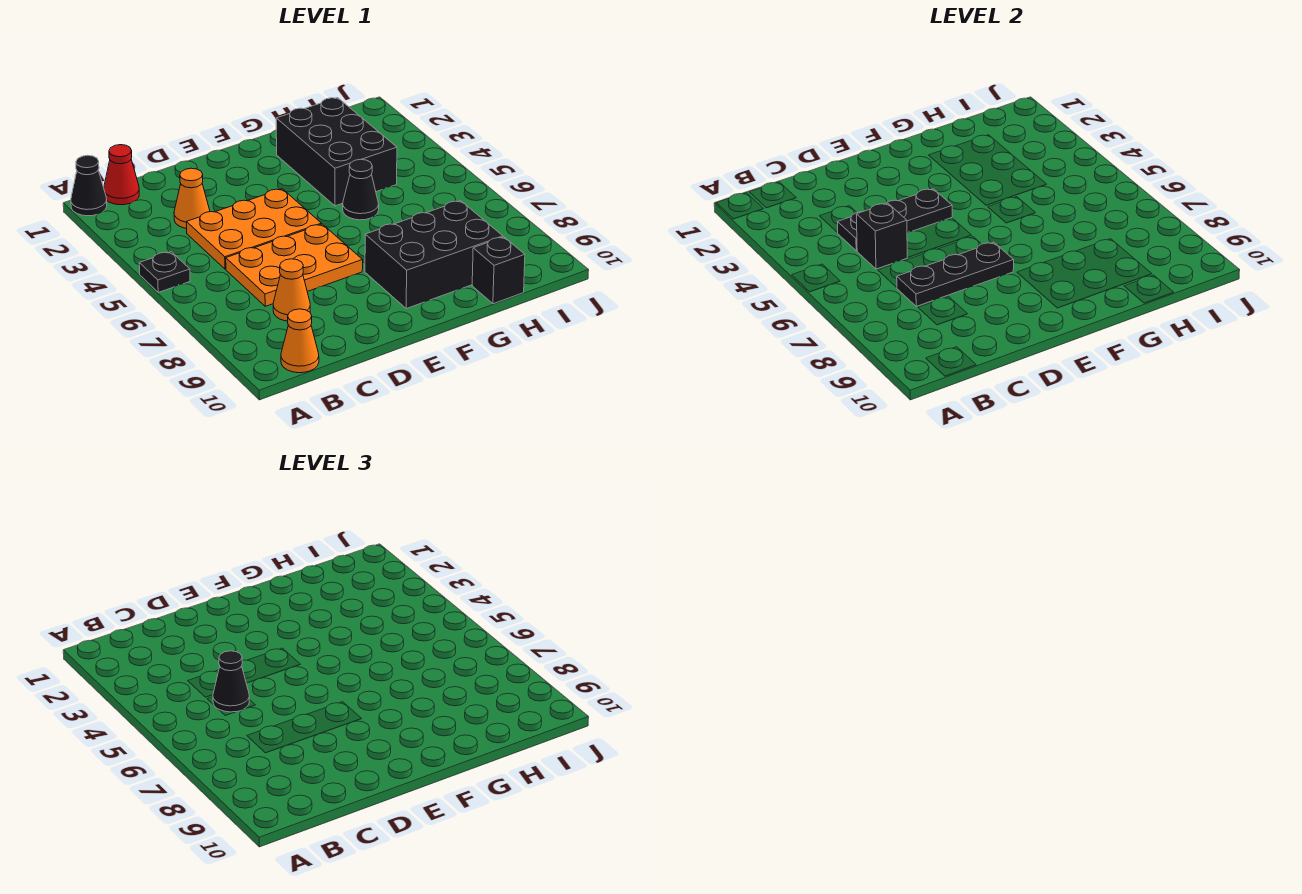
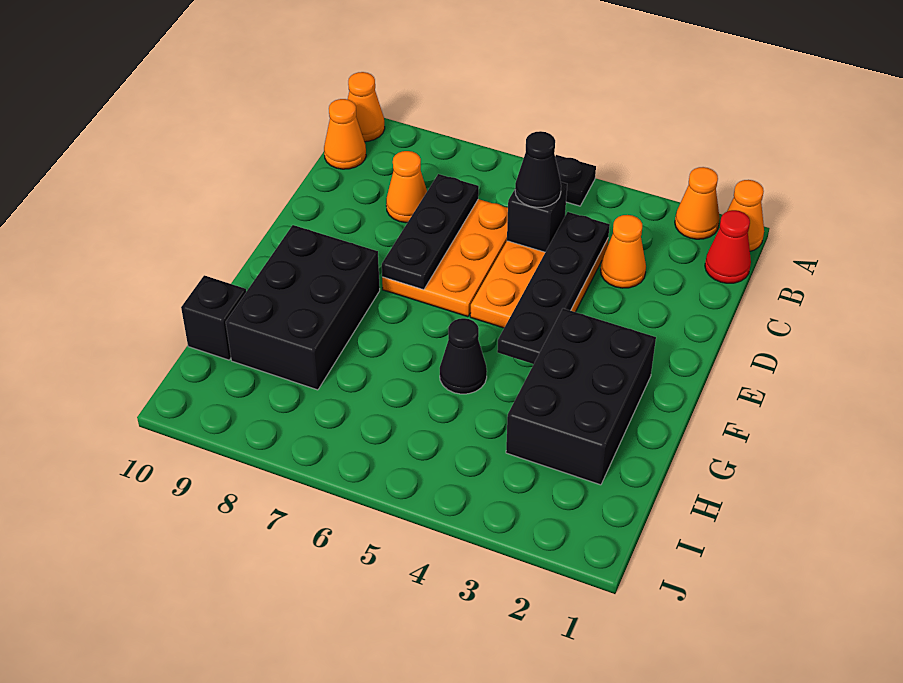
black 1x1 cone [71,155,107,216] -> orange 1x1 cone [727,180,764,251]
none -> orange 1x1 cone [675,167,720,239]
none -> orange 1x1 cone [348,72,385,142]
black 1x3 plate [838,189,952,251] -> black 1x4 plate [497,212,610,364]
black 2x3 brick [276,98,397,206] -> black 2x3 brick turned to [506,308,656,485]

